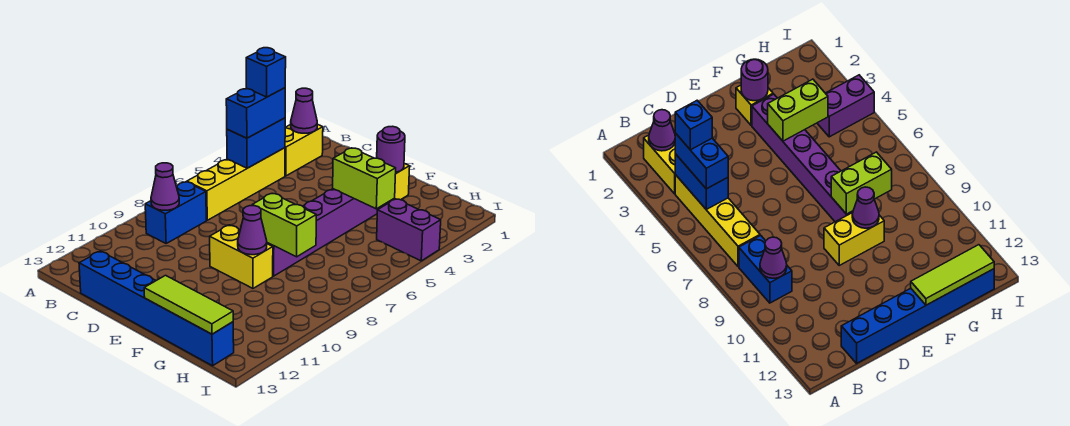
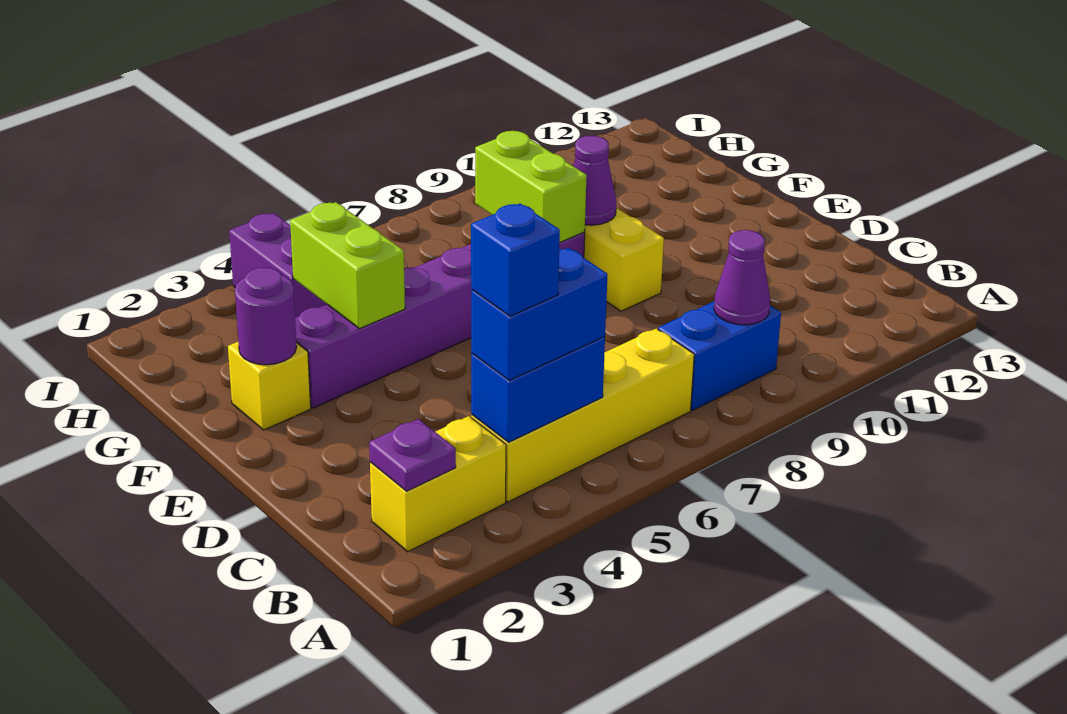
purple 1x1 cone [291,88,317,133] -> purple 1x1 plate [369,419,456,491]
blue 1x6 brick [79,251,234,366] -> none
lime 1x3 tile [144,275,233,334] -> none

